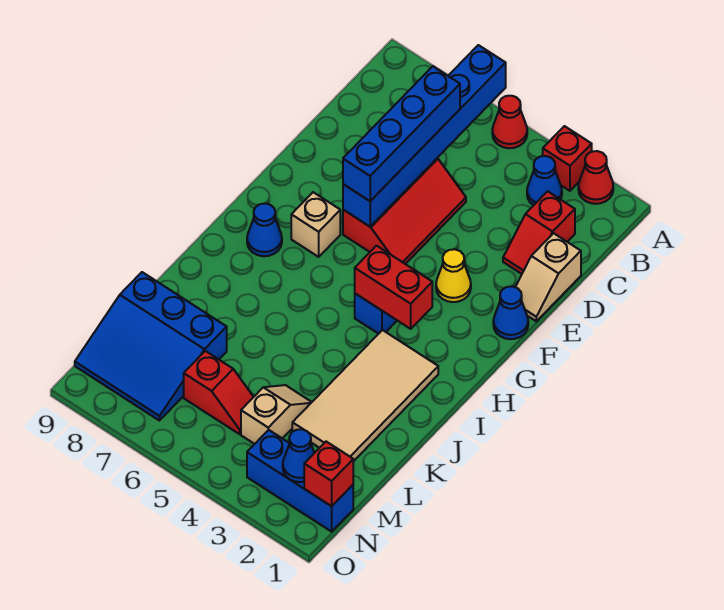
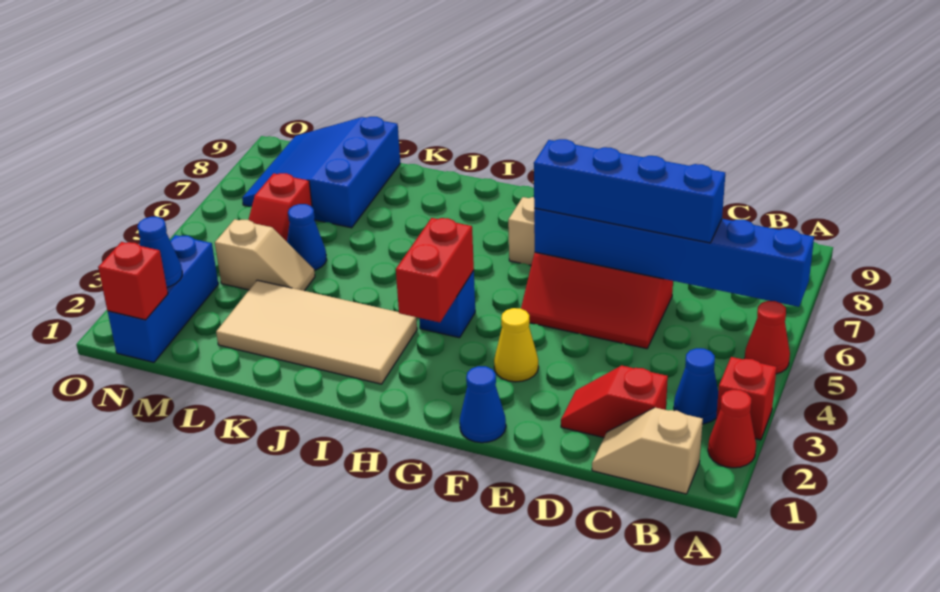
tan 1x2 slope [516,233,581,321] -> tan 1x2 slope moved to [592,408,703,494]
blue 1x1 cone [247,204,282,256] -> blue 1x1 cone moved to [287,204,327,270]

